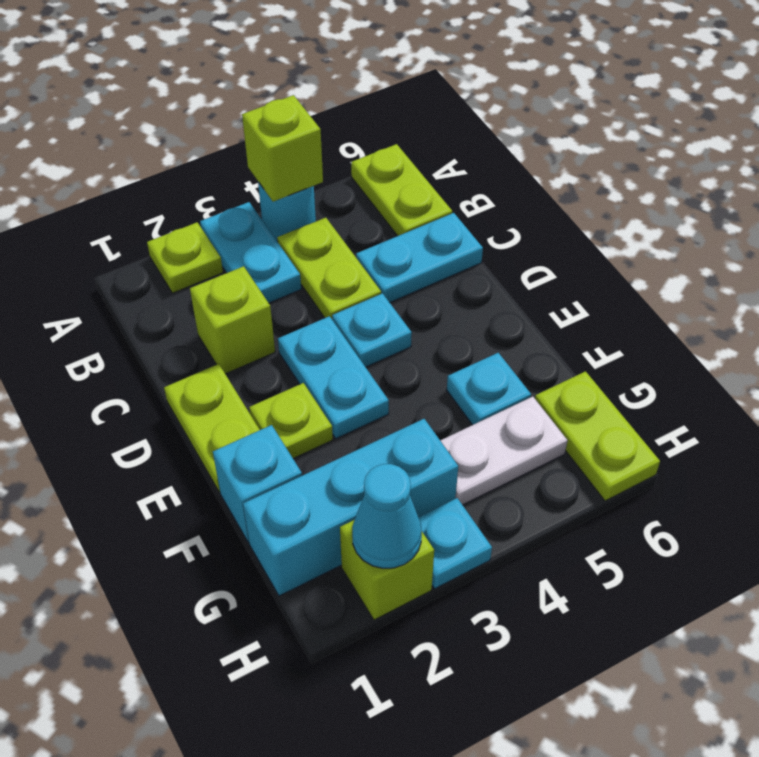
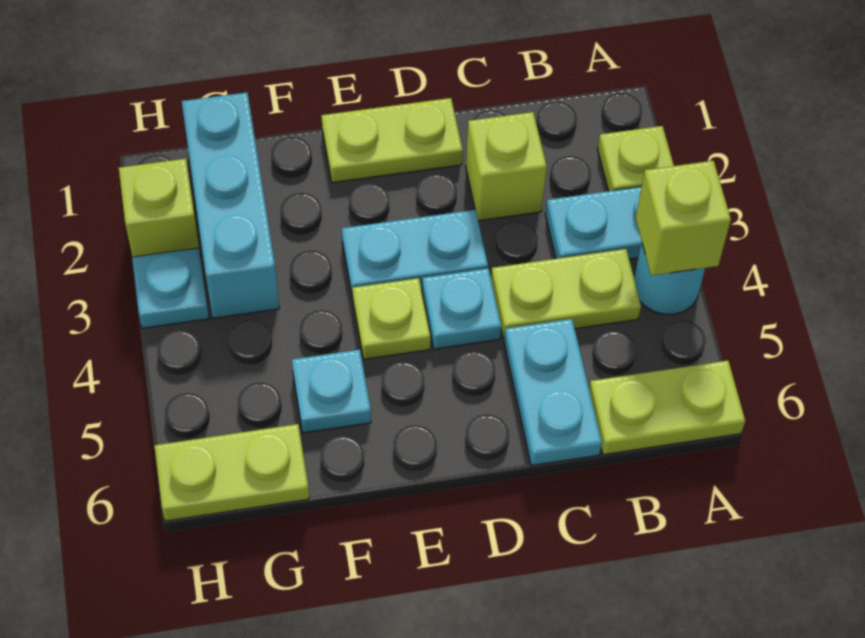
lime 1x1 plate [249,383,333,458] -> lime 1x1 plate moved to [352,278,431,359]
cyan 1x1 brick [213,425,302,543] -> none
white 1x2 plate [440,397,568,505] -> none
cyan 1x1 cone [352,464,422,568] -> none

